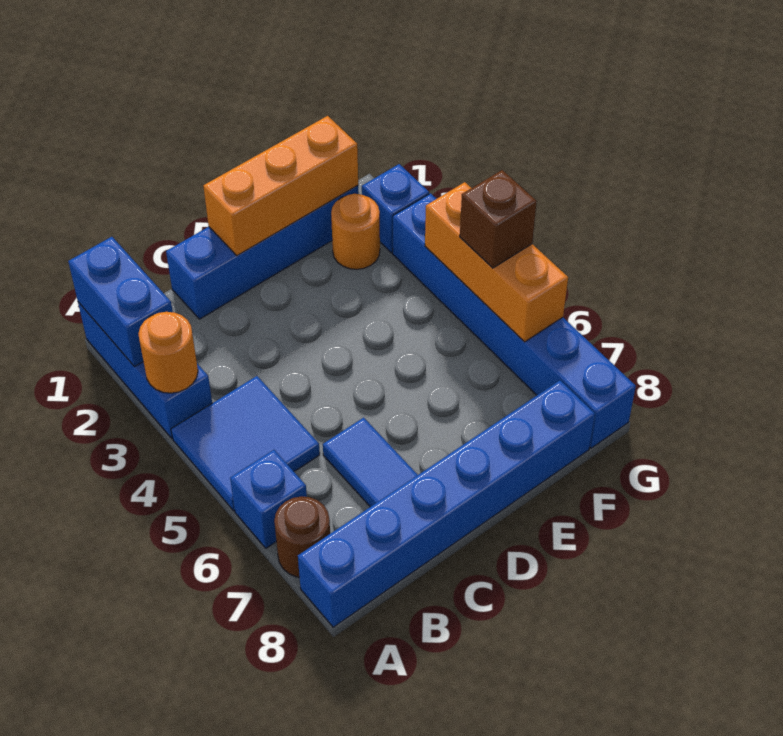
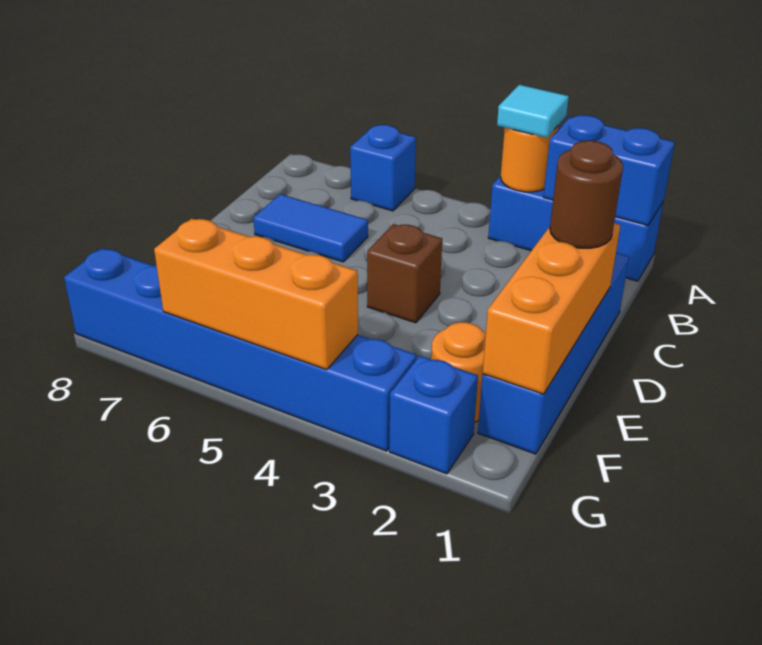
none -> cyan 1x1 tile [497,85,569,138]
blue 2x2 tile [171,376,320,511] -> none
brown 1x1 round brick [274,496,330,577] -> brown 1x1 round brick moved to [550,141,623,248]
blue 1x6 brick [298,380,595,627] -> none
brown 1x1 brick [460,170,537,268] -> brown 1x1 brick moved to [367,224,442,323]

